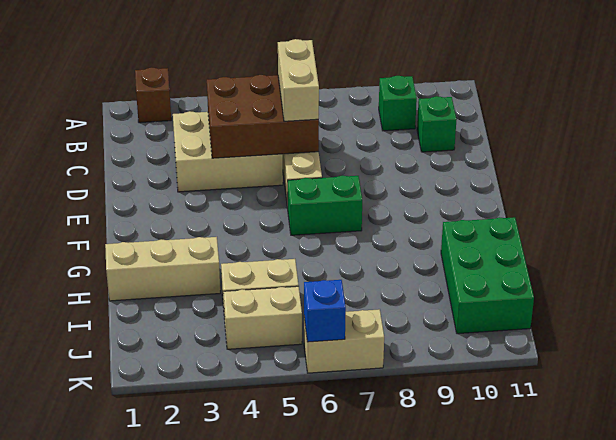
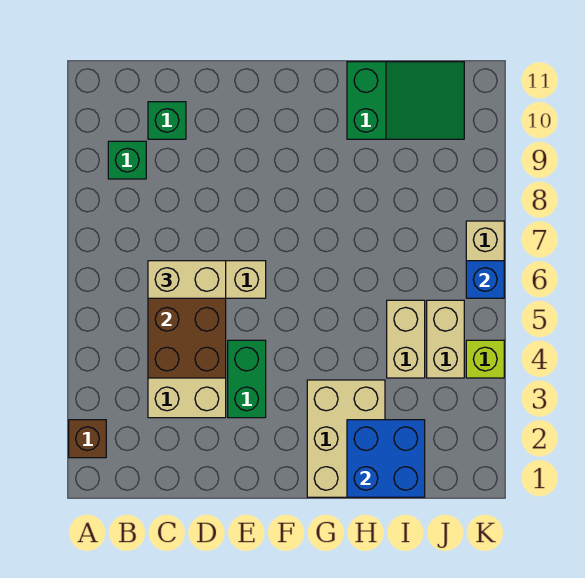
green 1x2 brick [288,175,362,235] -> green 1x2 brick moved to [228,340,266,418]
tan 1x3 brick [105,237,220,301] -> tan 2x3 brick [307,380,385,497]
none -> blue 2x2 brick [347,420,425,497]
green 2x3 brick [441,217,534,334] -> green 2x3 slope [347,62,464,139]
none -> lime 1x1 brick [466,340,504,378]

